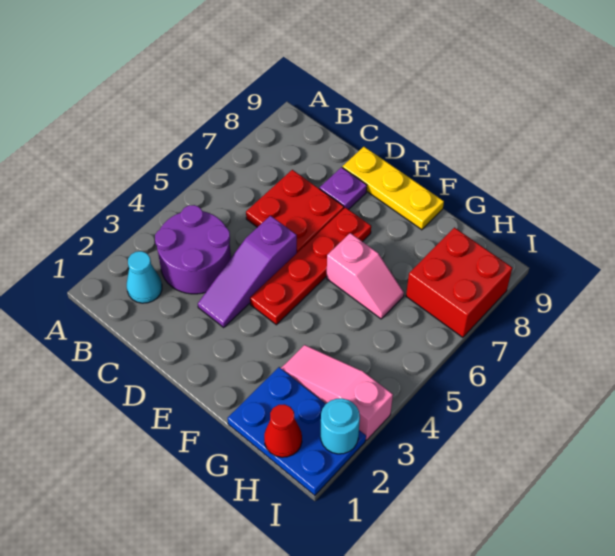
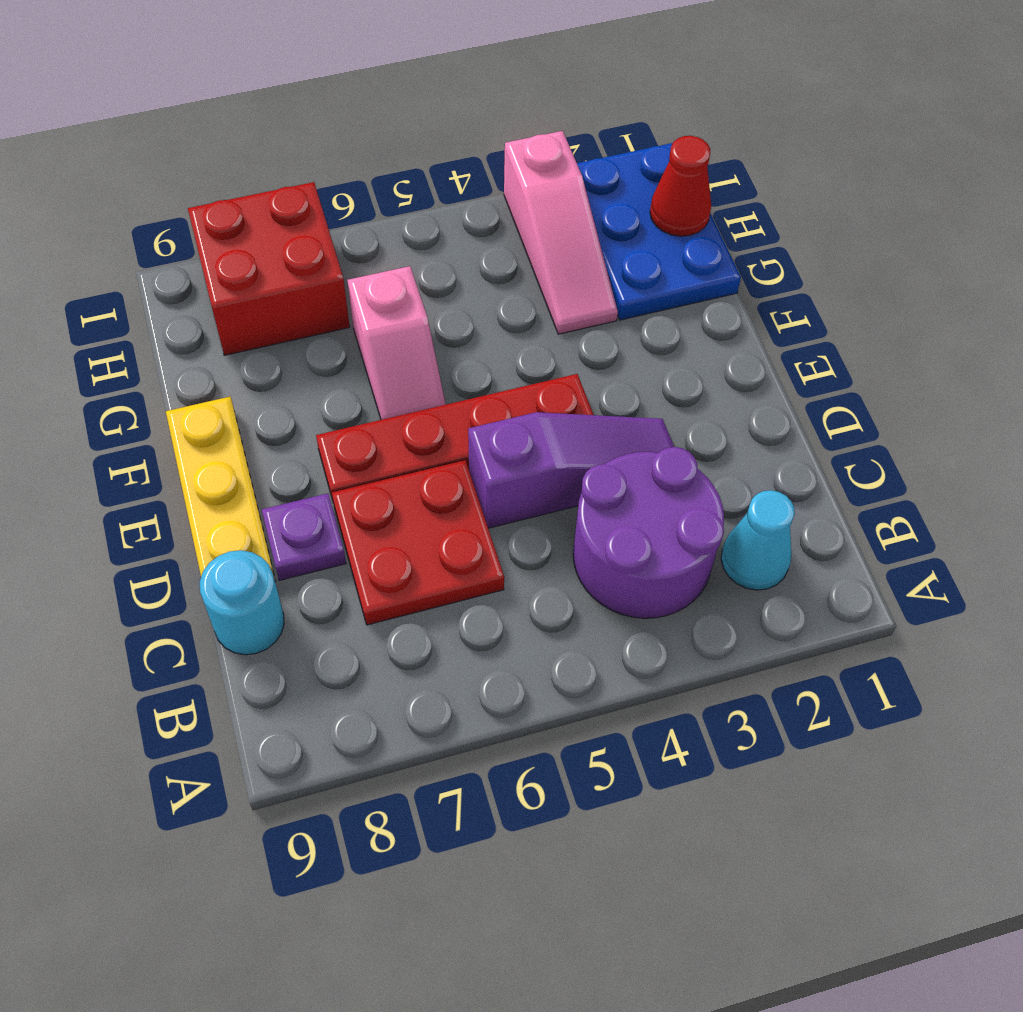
pink 1x2 slope [327,233,404,319] -> pink 1x2 slope turned to [347,266,446,420]
cyan 1x1 round brick [321,398,360,454] -> cyan 1x1 round brick moved to [200,550,284,655]

